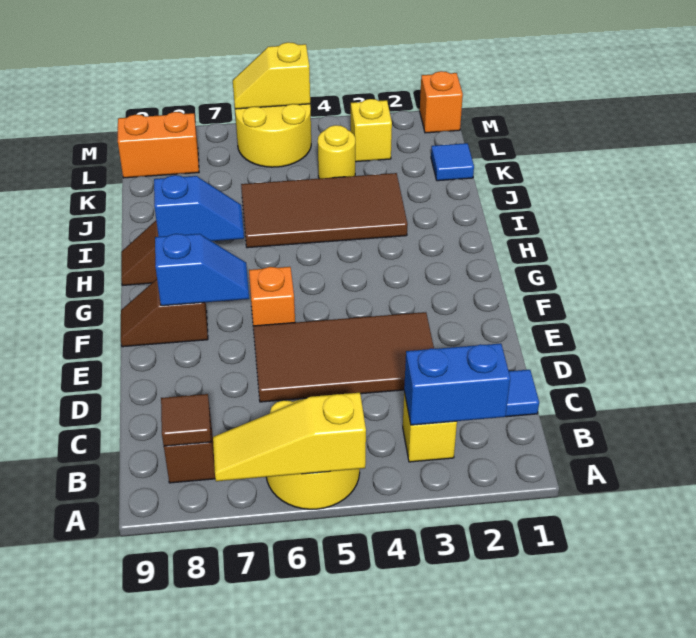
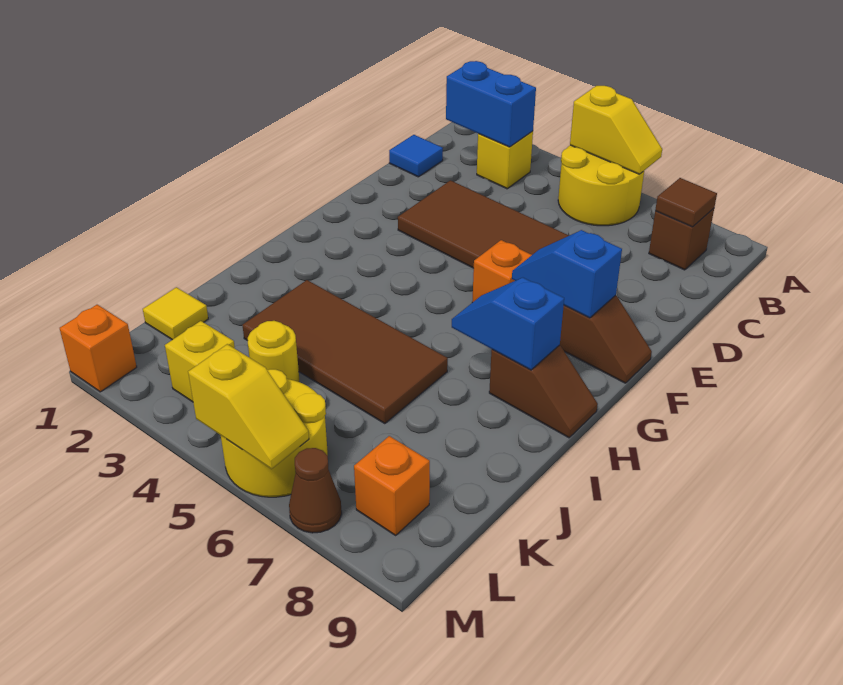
yellow 1x3 slope [213,393,366,481] -> yellow 1x2 slope [570,86,662,174]
blue 1x1 tile [431,143,474,181] -> yellow 1x1 tile [143,287,208,340]
orange 1x2 brick [118,112,199,178] -> orange 1x1 brick [354,436,430,535]
none -> brown 1x1 cone [289,448,342,533]

